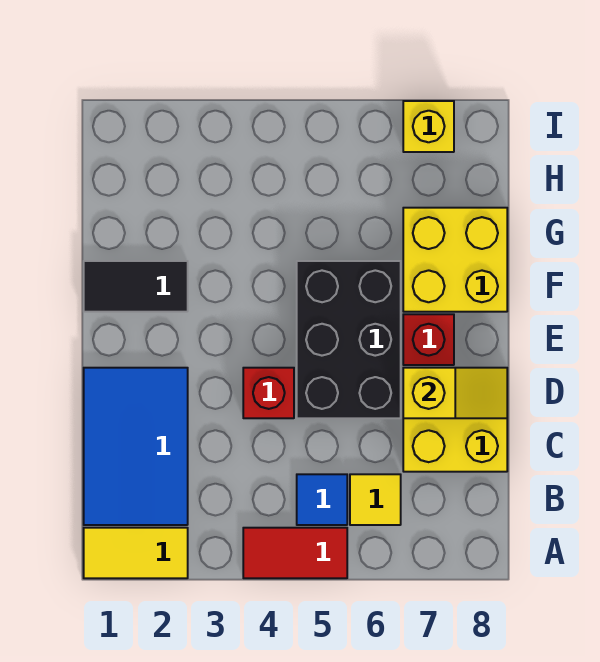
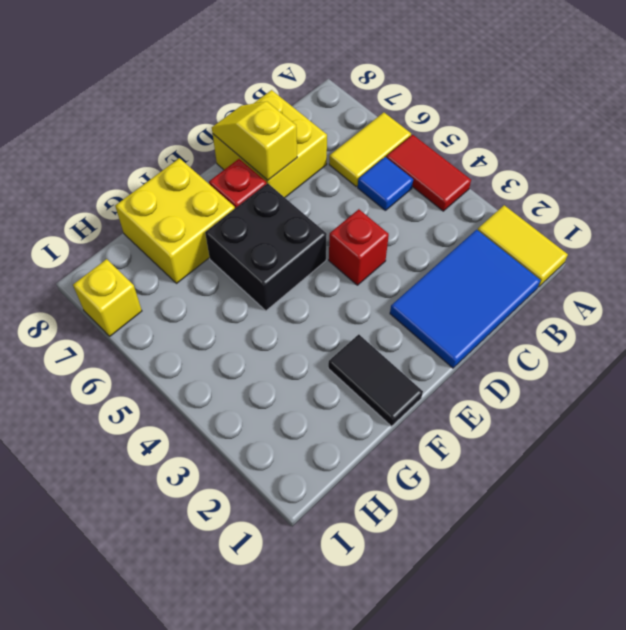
yellow 1x1 tile [350,474,401,525] -> yellow 1x2 tile [329,113,411,186]
black 2x3 brick [297,261,401,418] -> black 2x2 brick [205,183,327,311]

